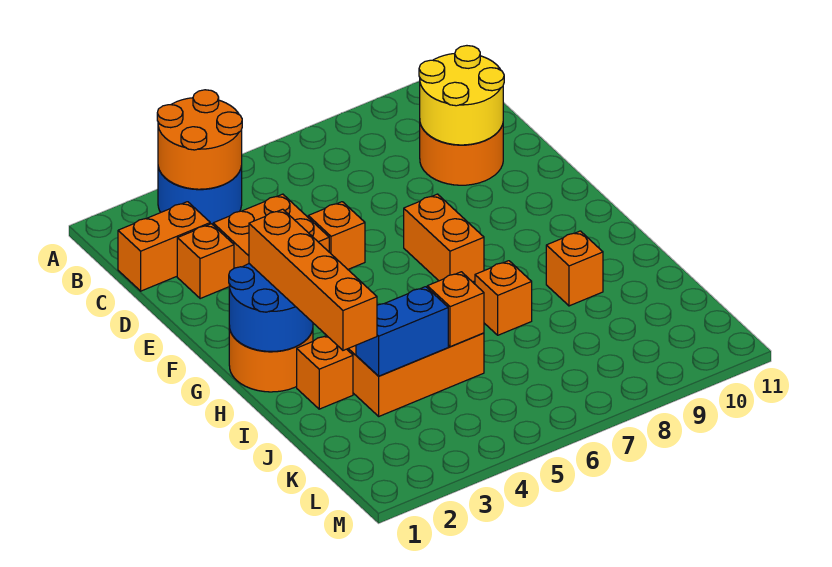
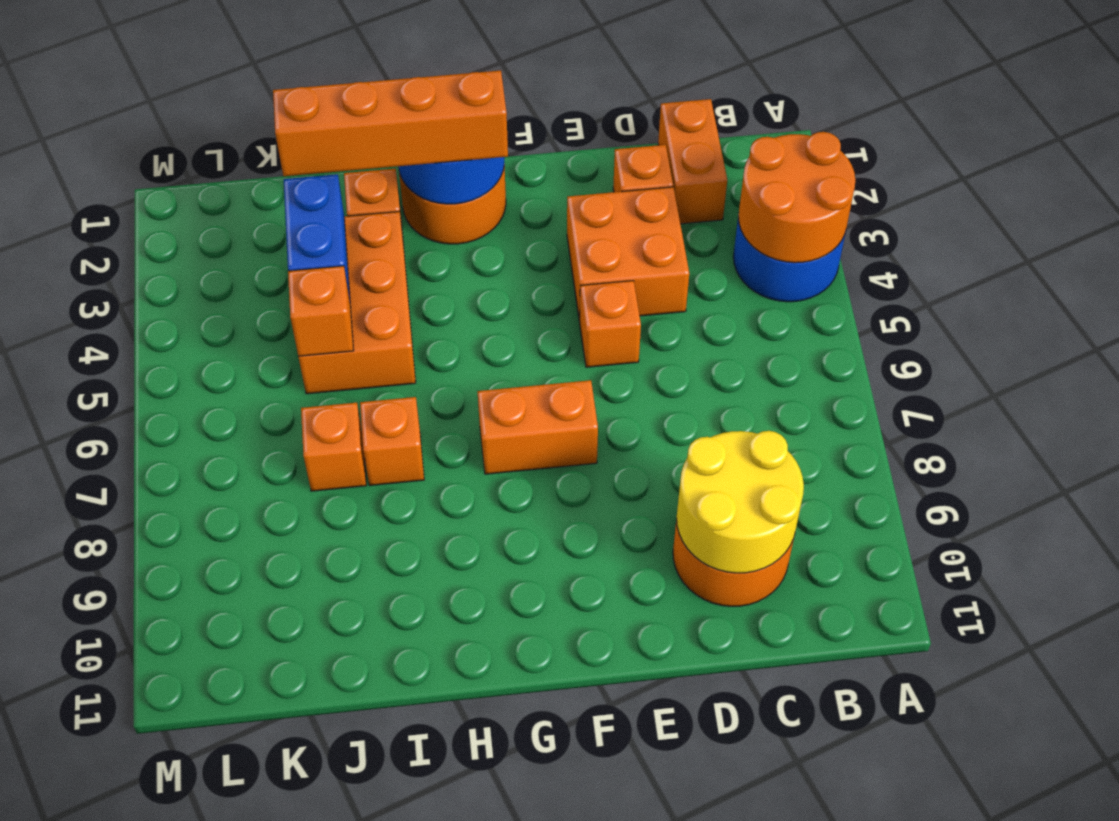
orange 1x1 brick [546,231,603,306] -> orange 1x1 brick moved to [301,403,366,491]

